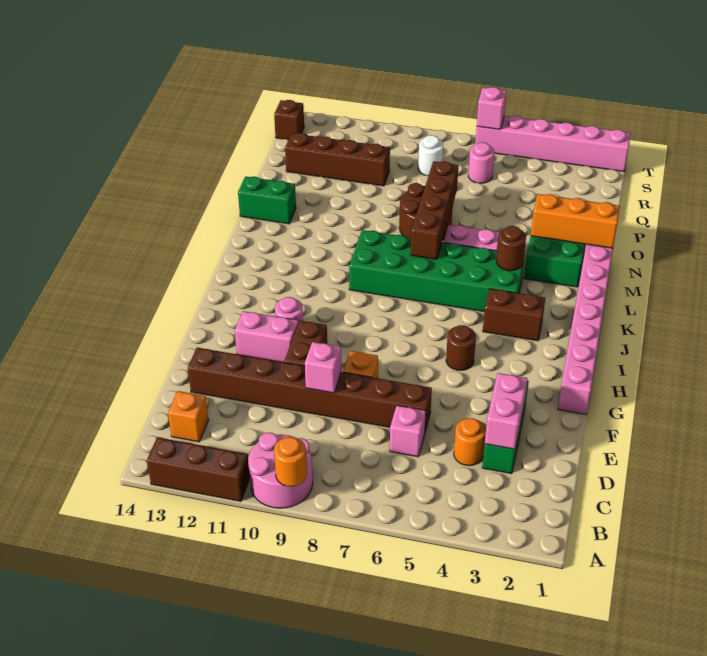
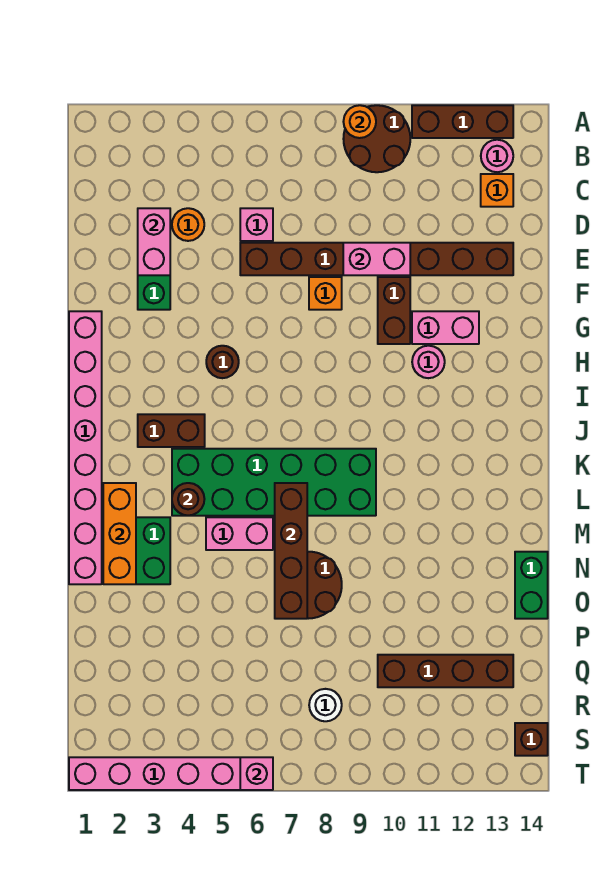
pink 2x2 round brick [248,433,313,508] -> brown 2x2 round brick [343,105,410,172]
pink 1x1 brick [305,342,341,393] -> pink 1x2 brick [343,243,410,275]
orange 1x3 brick [531,194,620,248] -> orange 1x3 brick turned to [103,483,136,584]
green 1x2 brick [238,176,296,224] -> green 1x2 brick turned to [515,552,548,619]
pink 1x1 round brick [468,142,494,183] -> pink 1x1 round brick moved to [481,140,513,172]

